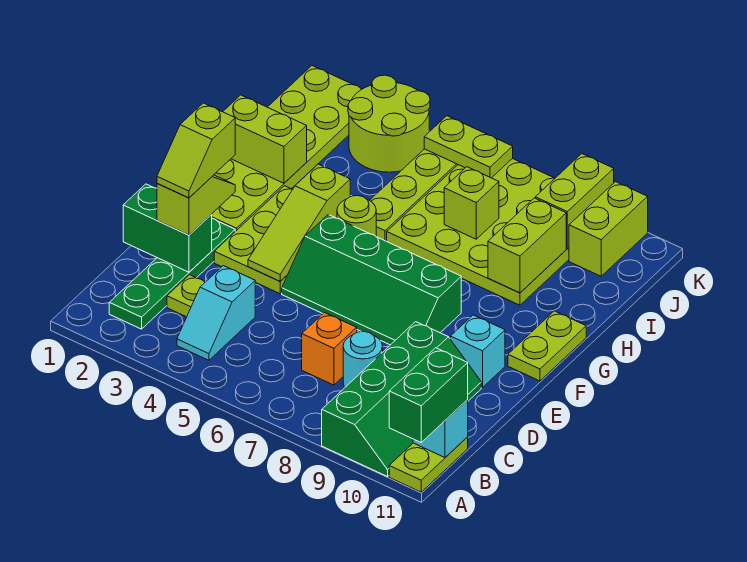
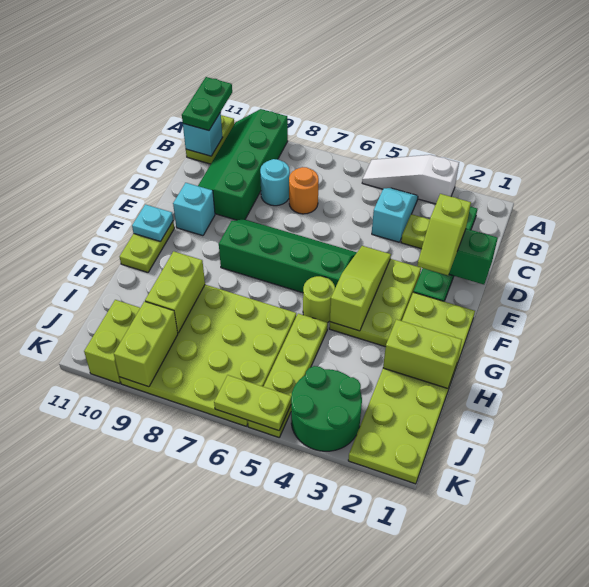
none -> white 1x3 slope [362,155,459,204]
green 1x2 brick [389,348,468,442] -> green 1x2 plate [182,77,232,131]
orange 1x1 brick [302,313,357,385] -> orange 1x1 round brick [289,167,319,214]
lime 1x2 slope [157,103,235,198] -> none
none -> cyan 1x1 plate [132,204,173,242]
lime 1x1 brick [444,167,499,239] -> none
lime 2x2 round brick [348,75,430,172] -> green 2x2 round brick [291,366,362,451]

